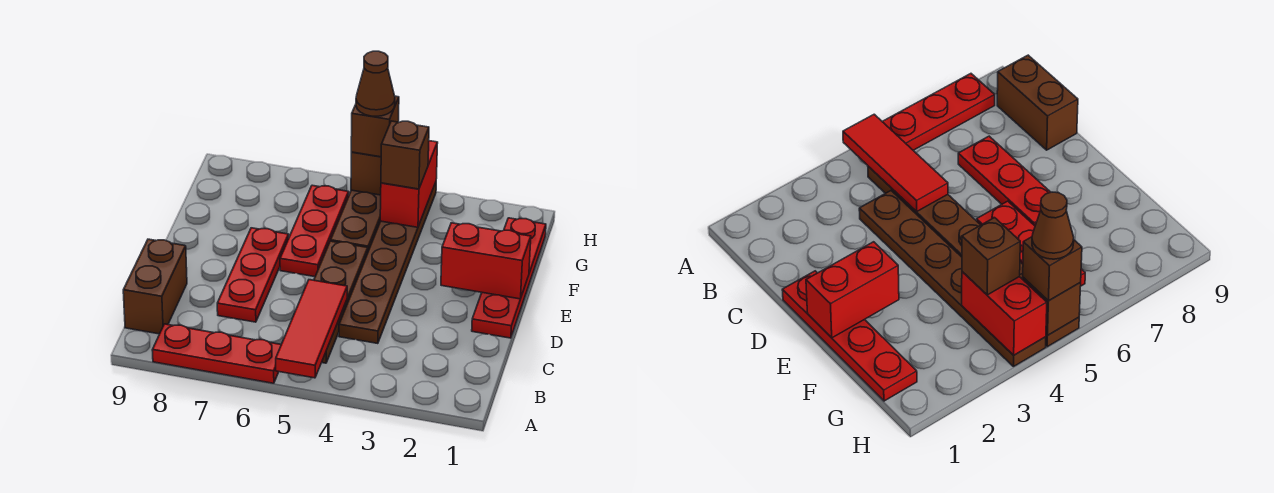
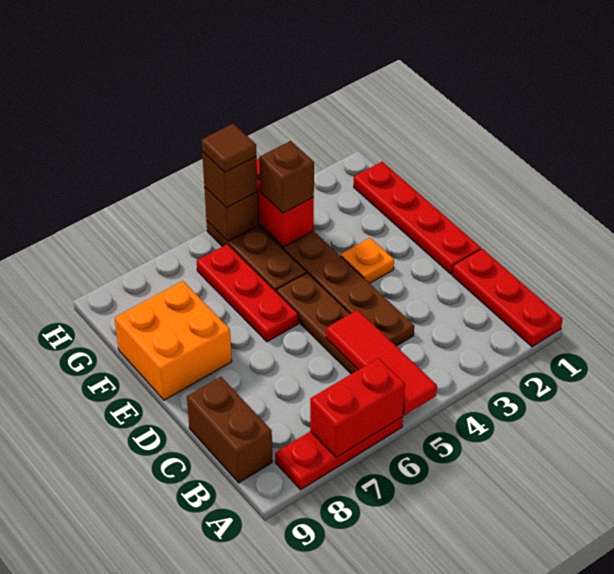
red 1x3 plate [217,228,289,322] -> red 1x3 plate moved to [452,249,563,347]
red 1x2 brick [441,223,531,299] -> red 1x2 brick moved to [310,358,405,457]
none -> orange 1x1 plate [341,238,394,283]
none -> orange 2x2 brick [115,281,232,400]
brown 1x1 cone [356,51,395,116] -> brown 1x1 tile [202,124,257,172]

